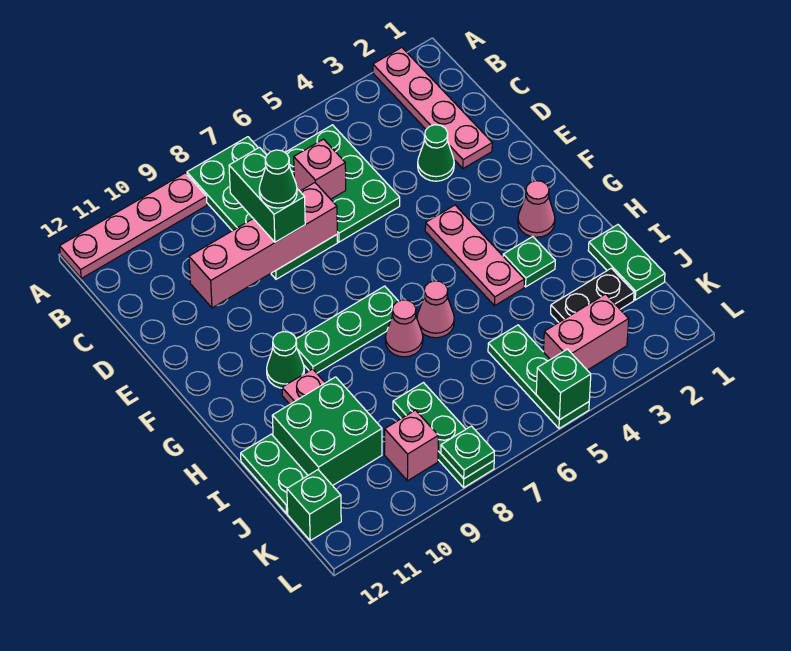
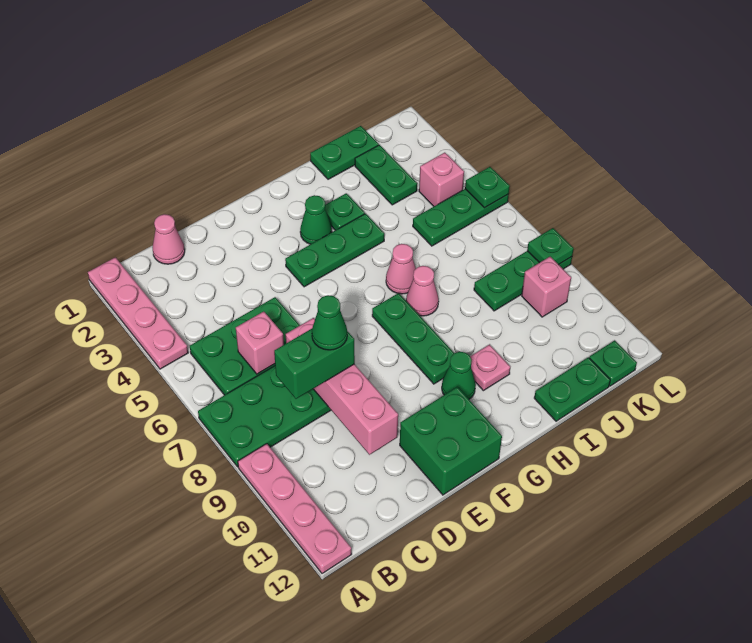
pink 1x4 plate [373,48,492,169] -> pink 1x4 plate turned to [88,257,188,369]
green 1x1 cone [418,125,454,181] -> green 1x1 cone moved to [300,195,332,244]
pink 1x3 plate [425,205,524,306] -> green 1x3 plate [285,214,384,287]
pink 1x1 cone [518,181,555,237] -> pink 1x1 cone moved to [152,214,185,264]
green 2x2 brick [272,377,382,486] -> green 2x2 brick moved to [400,387,502,495]
black 1x2 plate [551,268,634,322] -> green 1x2 plate [355,145,417,205]
pink 1x2 brick [544,294,629,370] -> pink 1x1 brick [419,153,464,206]
green 1x1 brick [287,470,341,541] -> green 1x1 plate [589,340,637,386]
green 1x1 brick [536,349,591,420] -> green 1x1 plate [465,167,510,208]

